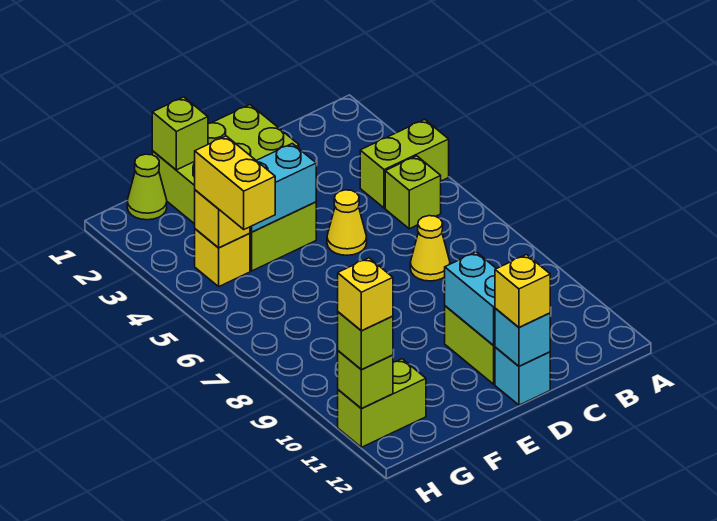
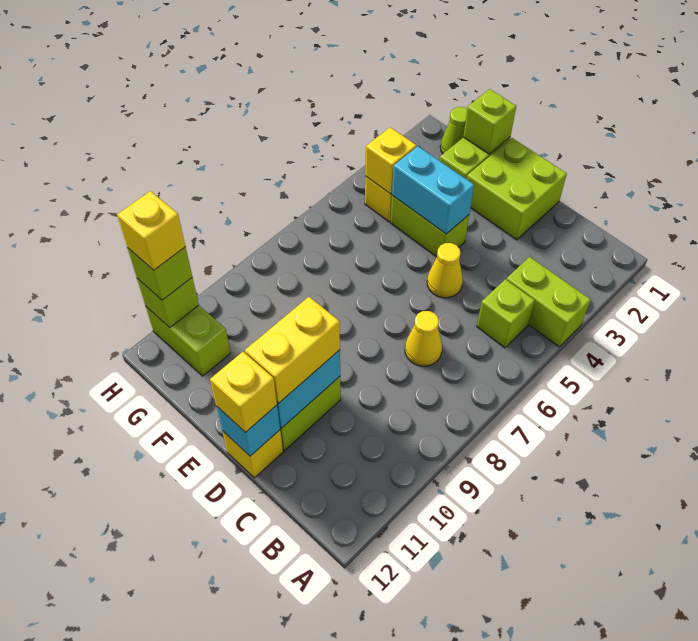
cyan 1x1 brick [495,347,550,405] -> yellow 1x1 brick [222,430,283,478]
yellow 1x2 brick [195,136,275,229] -> yellow 1x2 brick moved to [245,297,340,403]

